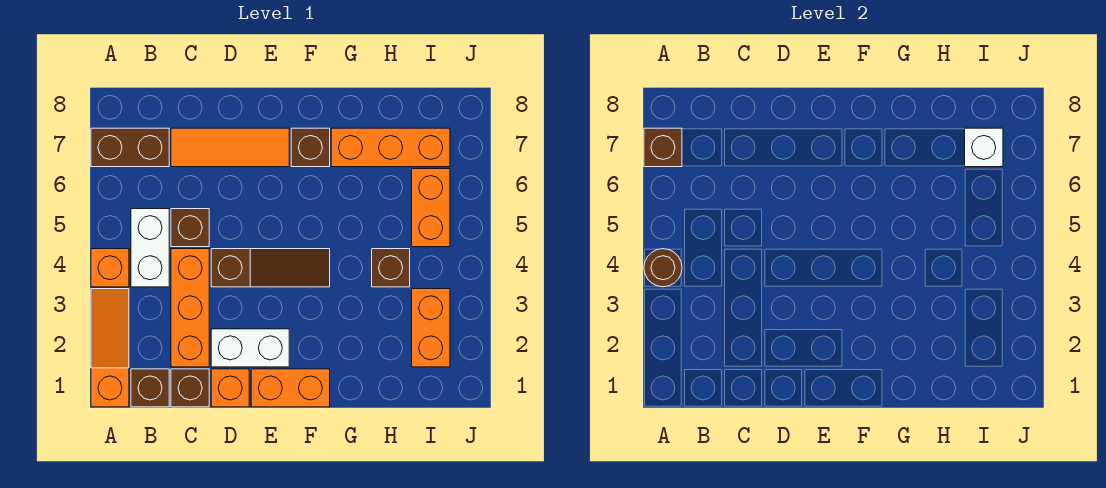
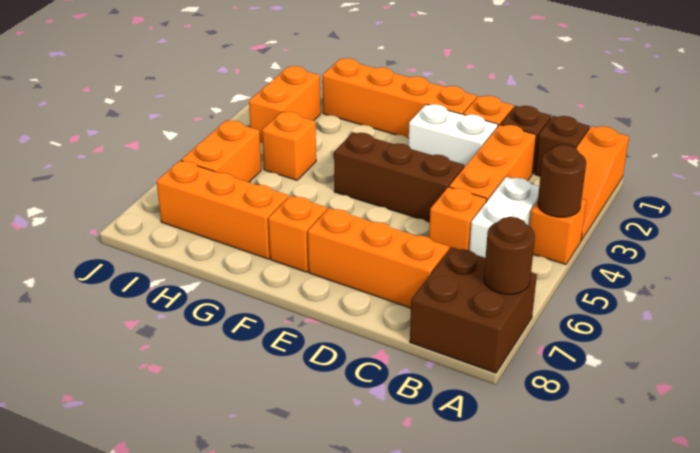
brown 1x2 brick [91,128,169,167] -> brown 2x2 brick [410,247,537,373]
brown 1x1 brick [644,128,682,167] -> brown 1x1 round brick [484,217,535,294]
brown 1x1 brick [171,209,209,247] -> orange 1x1 brick [429,187,487,250]
orange 1x3 tile [171,128,289,167] -> orange 1x3 brick [308,208,449,308]
brown 1x3 slope [211,249,330,287] -> brown 1x3 brick [334,132,464,222]
orange 1x2 brick [251,369,330,407] -> orange 1x4 brick [323,58,477,138]
brown 1x1 brick [291,128,330,167] -> orange 1x1 brick [268,196,327,272]
brown 1x1 brick [372,249,410,287] -> orange 1x1 brick [262,112,316,180]
white 1x1 brick [965,128,1003,167] -> none

